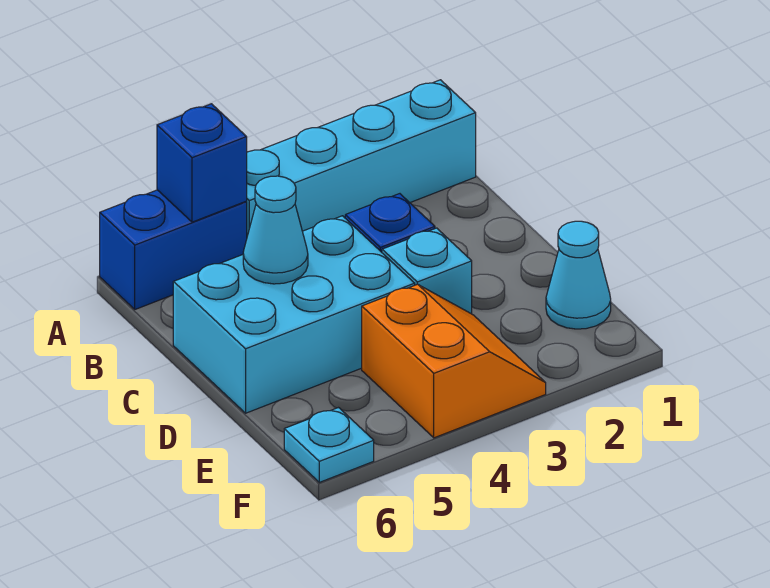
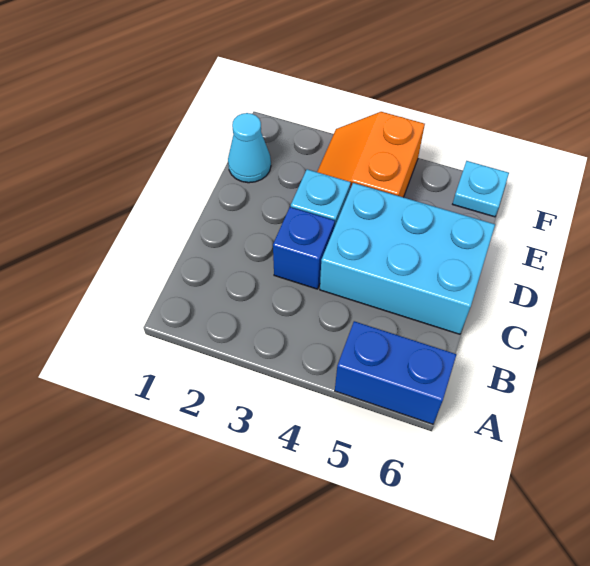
cyan 1x4 brick [246,80,476,236] -> none
blue 1x1 brick [157,104,247,222] -> none
cyan 1x1 cone [243,176,308,284] -> none

